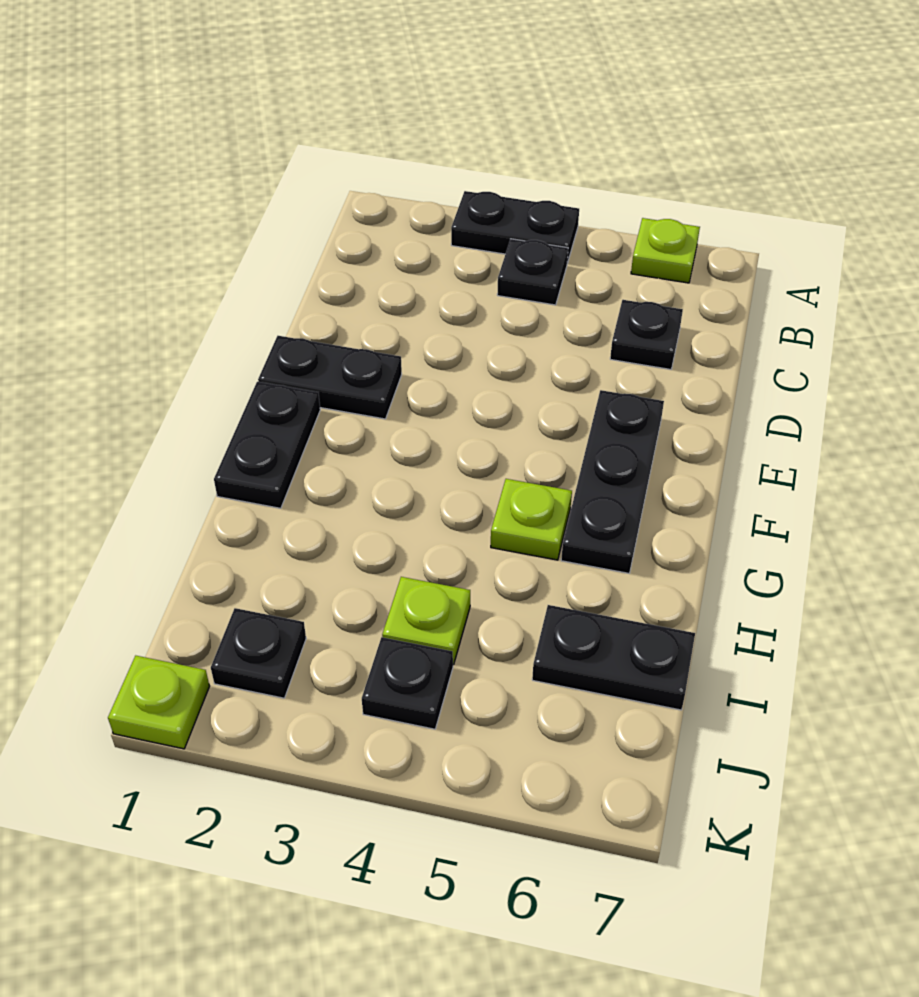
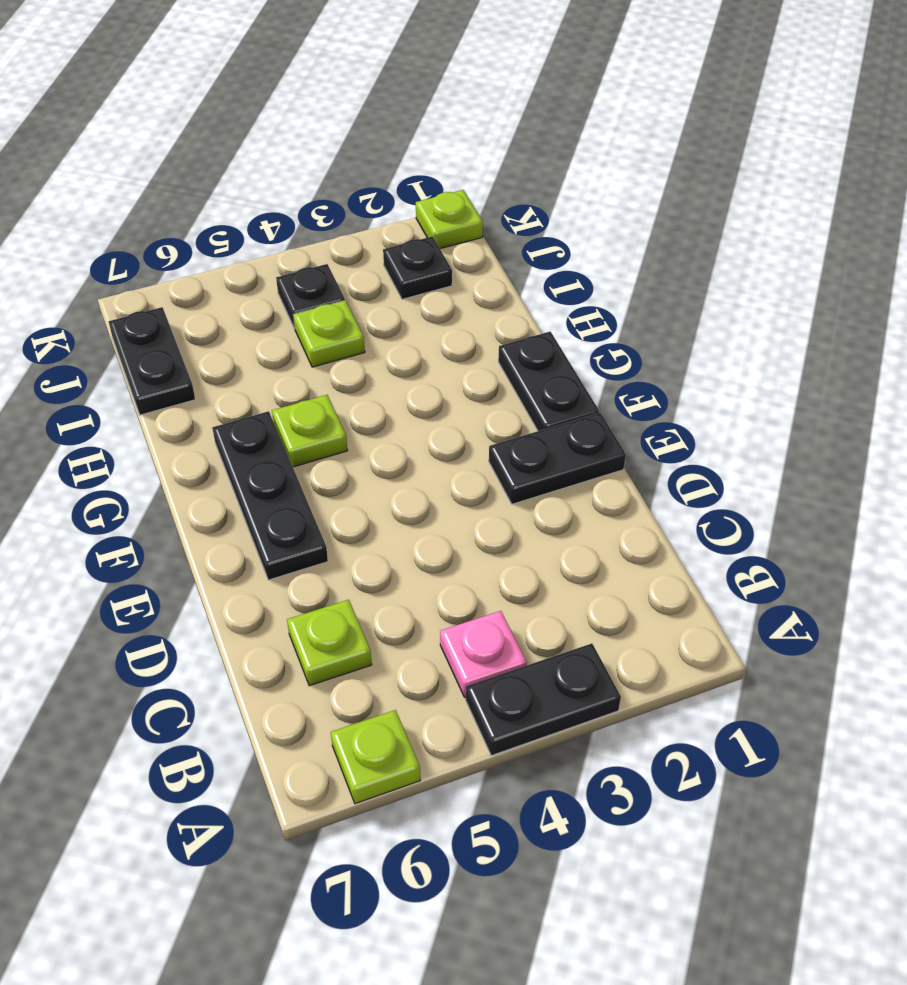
black 1x1 plate [497,239,568,305] -> pink 1x1 plate [440,611,527,697]
black 1x1 plate [610,300,683,369] -> lime 1x1 plate [287,600,372,686]
black 1x2 plate [532,605,695,710] -> black 1x2 plate turned to [109,307,195,415]

